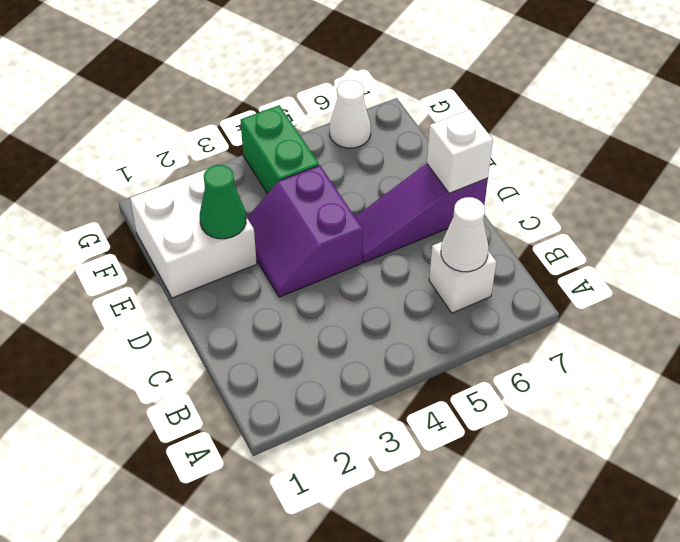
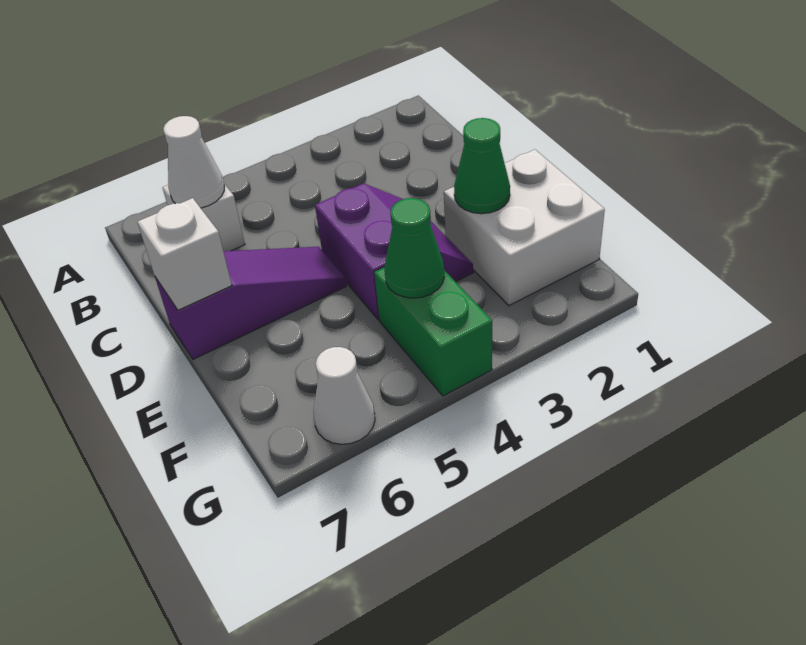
none -> green 1x1 cone [384,198,444,298]

